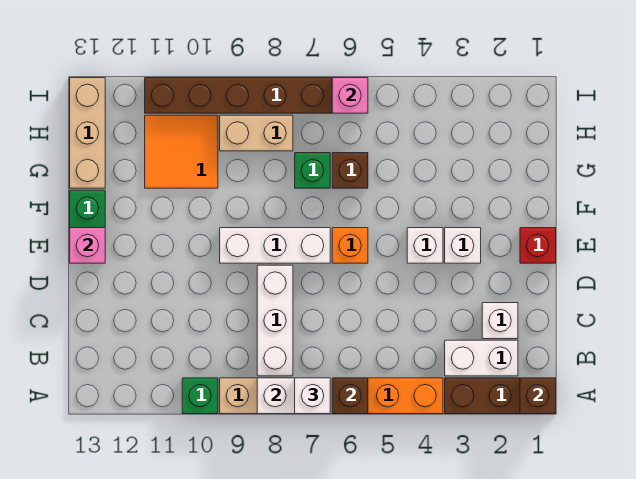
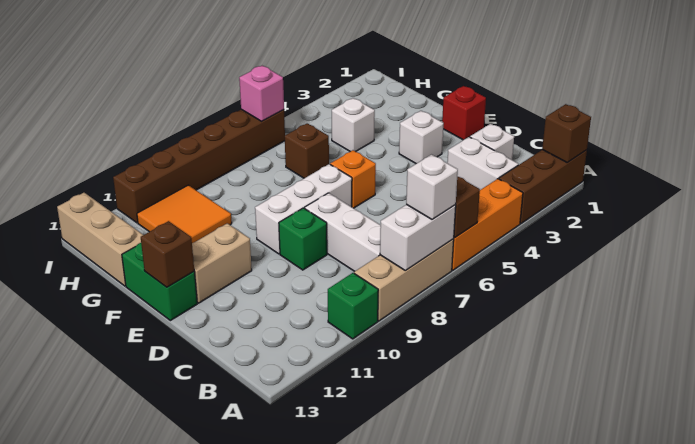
white 1x2 brick [445,340,518,376] -> white 1x2 brick turned to [447,137,518,190]
white 1x1 brick [407,228,443,263] -> white 1x1 brick moved to [332,98,375,152]
pink 1x1 brick [70,228,105,263] -> brown 1x1 brick [141,221,194,287]
green 1x1 brick [295,153,330,188] -> green 1x1 brick moved to [279,208,327,270]
tan 1x2 brick [220,115,293,151] -> tan 1x2 brick moved to [192,223,252,303]

